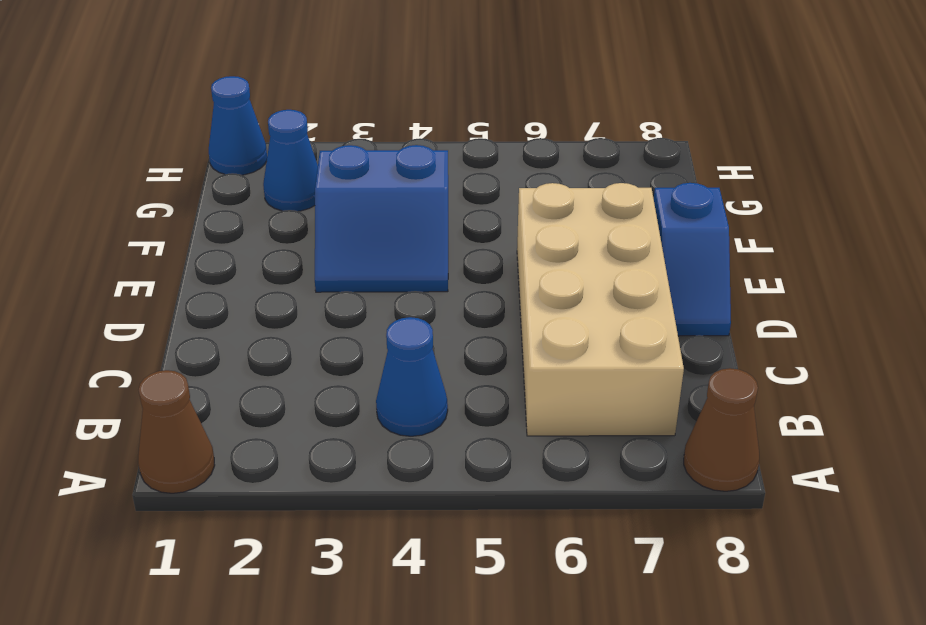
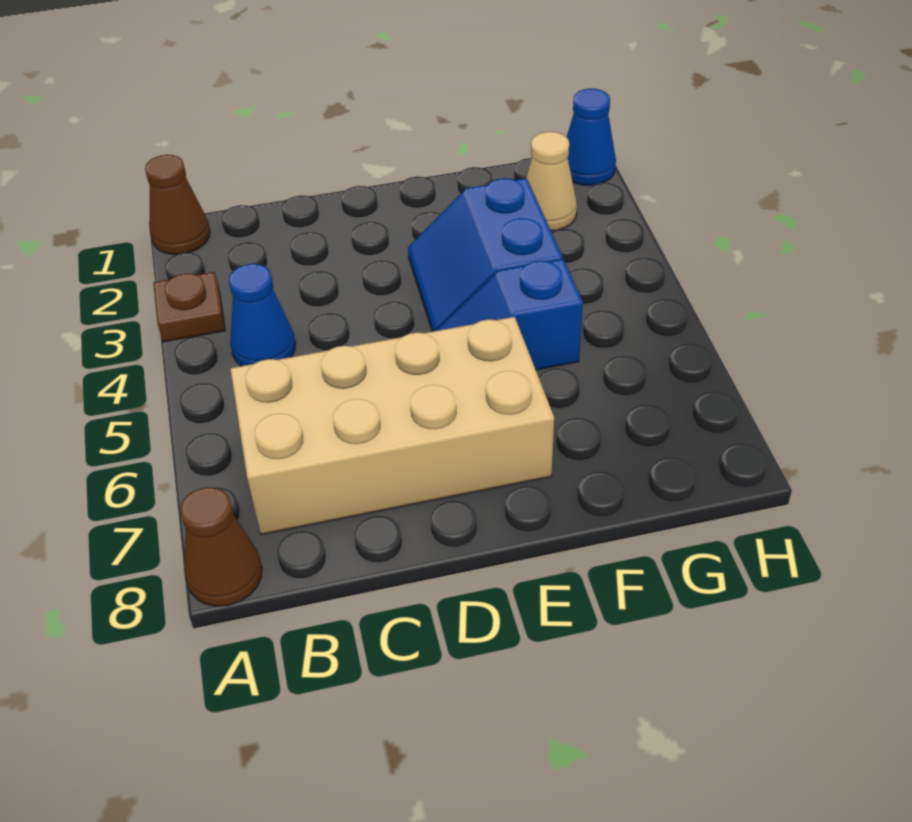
none -> brown 1x1 plate [153,272,225,342]
blue 1x2 slope [654,183,731,336] -> blue 1x2 slope moved to [436,259,583,370]
blue 1x1 cone [263,110,318,211] -> tan 1x1 cone [526,132,577,231]

